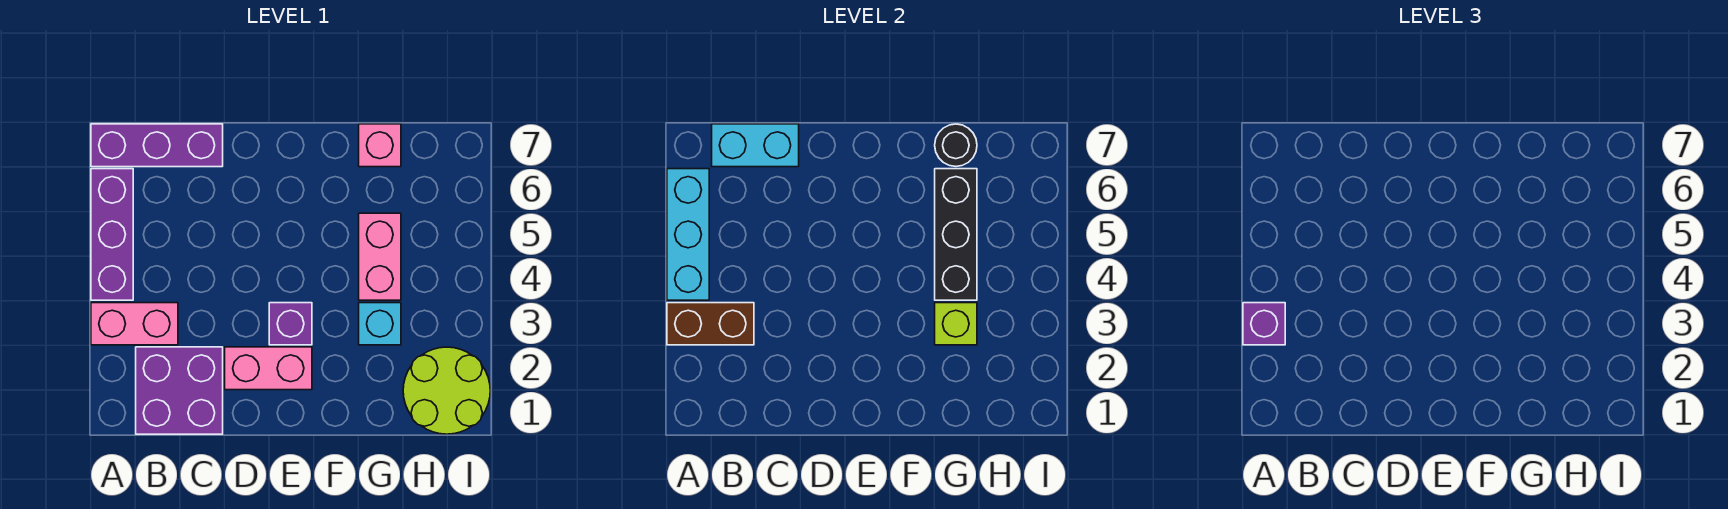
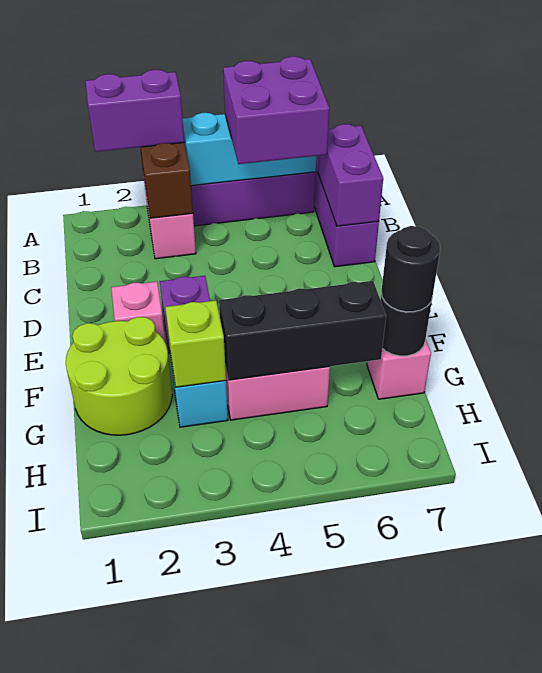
purple 1x1 brick [1243,303,1285,345] -> purple 1x2 brick [86,70,184,152]
purple 2x2 brick [136,347,223,434] -> purple 2x2 brick moved to [223,57,329,164]
cyan 1x2 brick [712,124,799,167] -> purple 1x2 brick [318,124,383,226]
pink 1x2 brick [225,347,312,390] -> pink 1x1 brick [111,282,165,342]
none -> black 1x1 round brick [381,226,440,312]
lime 2x2 round brick [403,347,490,434] -> lime 2x2 round brick moved to [66,317,172,435]

